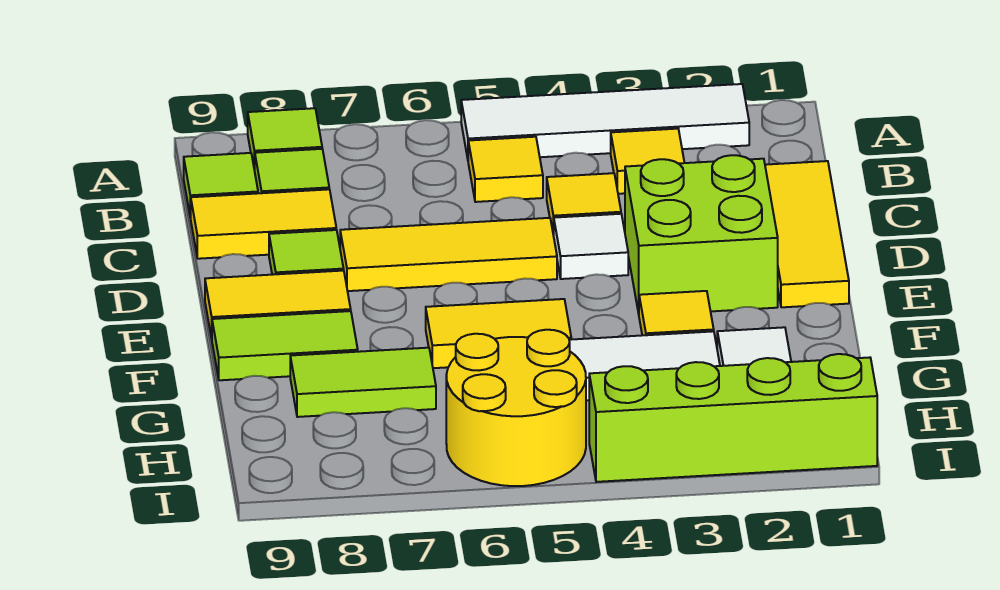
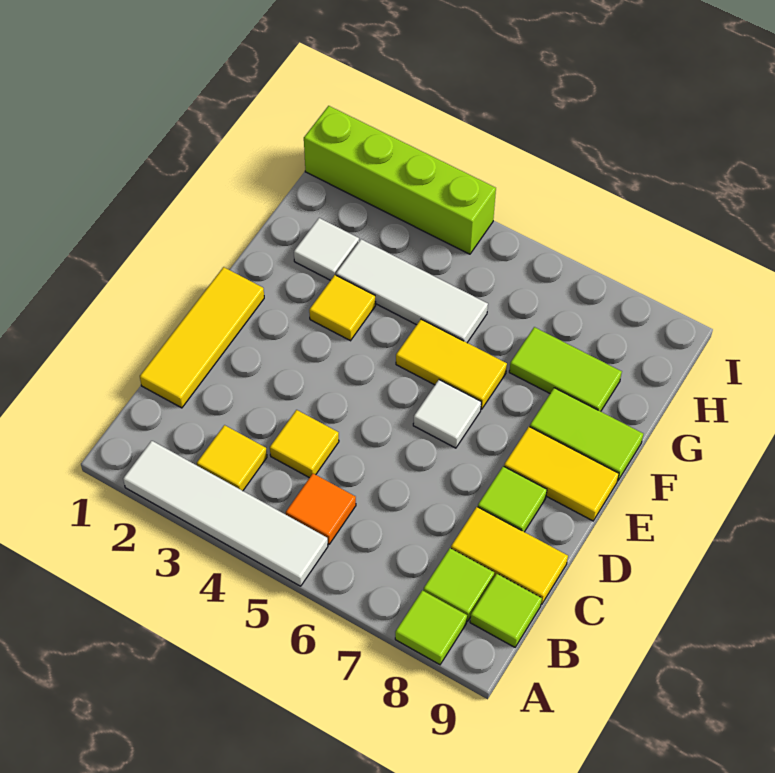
yellow 1x1 tile [468,137,543,202] -> orange 1x1 tile [286,474,356,544]
lime 2x2 brick [625,155,778,314] -> none
white 1x1 tile [554,214,628,279] -> white 1x1 tile moved to [413,380,481,448]
yellow 1x3 tile [340,218,557,291] -> none
yellow 2x2 round brick [446,330,586,486] -> none

